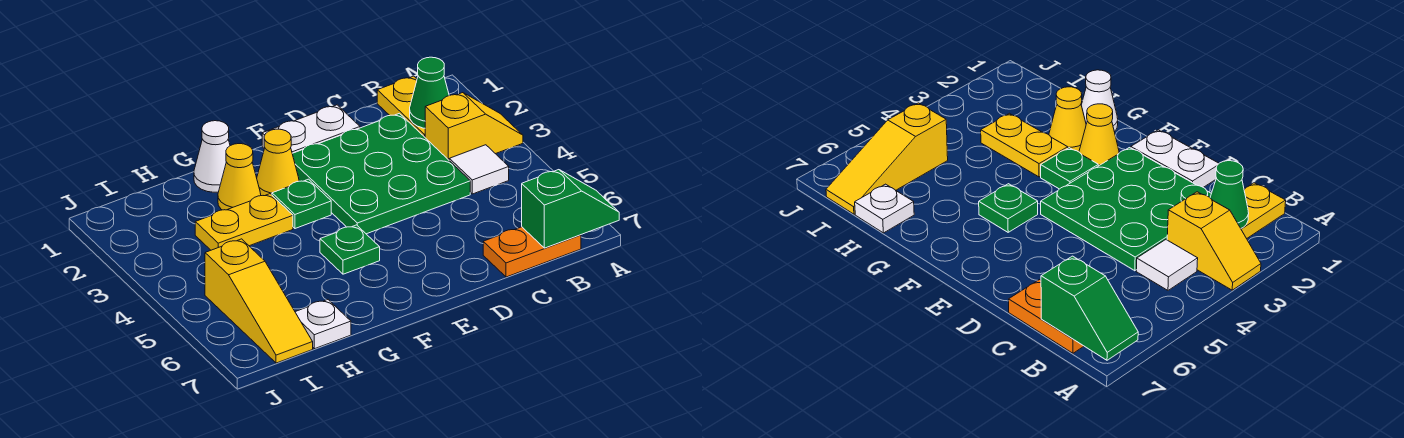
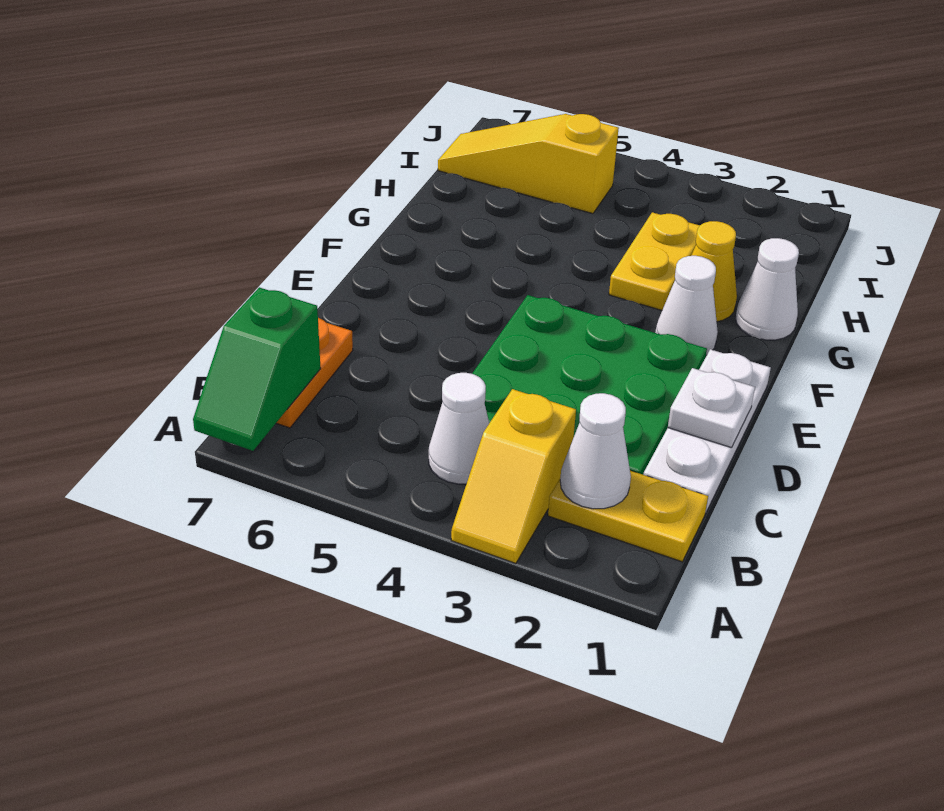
green 1x1 cone [410,57,449,128] -> white 1x1 cone [560,393,631,509]
white 1x1 tile [449,145,509,194] -> white 1x1 cone [429,373,489,484]
white 1x2 plate [262,105,360,153] -> white 1x3 plate [643,349,771,513]
yellow 1x1 cone [257,129,299,196] -> white 1x1 cone [655,256,718,355]
green 1x1 plate [272,179,331,229] -> none
green 1x1 plate [320,225,380,274] -> none
white 1x1 plate [295,300,351,349] -> white 1x1 plate moved to [668,368,755,448]

